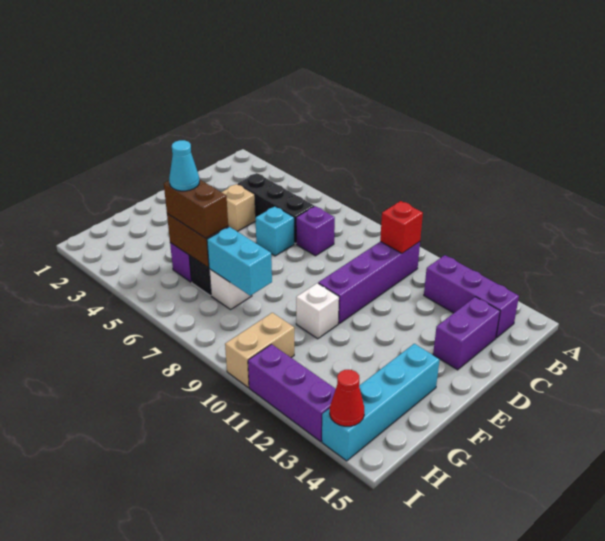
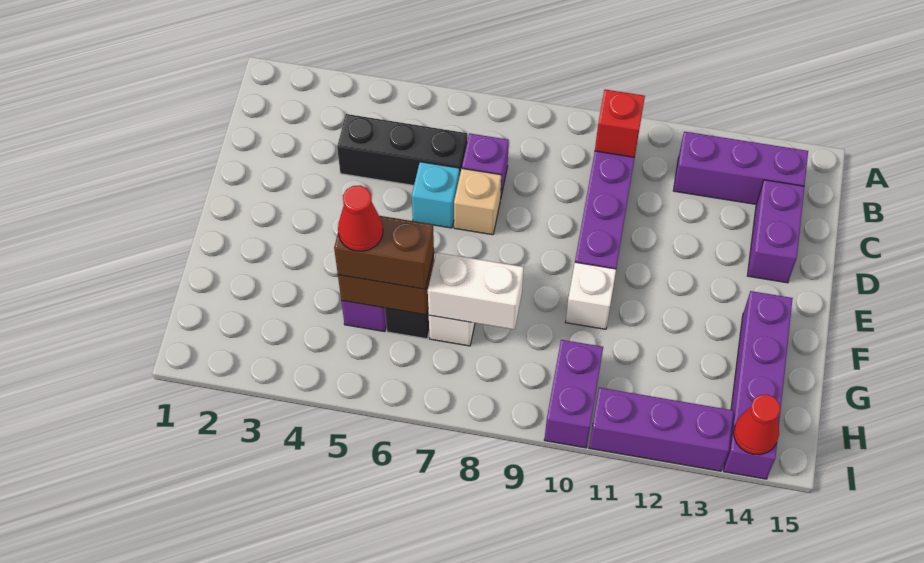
tan 1x1 brick [222,184,256,232] -> tan 1x1 brick moved to [454,169,501,235]
cyan 1x4 brick [322,344,440,461] -> purple 1x4 brick [724,291,793,479]
cyan 1x1 cone [169,140,199,191] -> red 1x1 cone [338,186,383,251]
cyan 1x2 brick [207,227,272,296] -> white 1x2 brick [428,253,524,329]
tan 1x2 brick [225,313,294,387] -> purple 1x2 brick [544,340,603,448]

